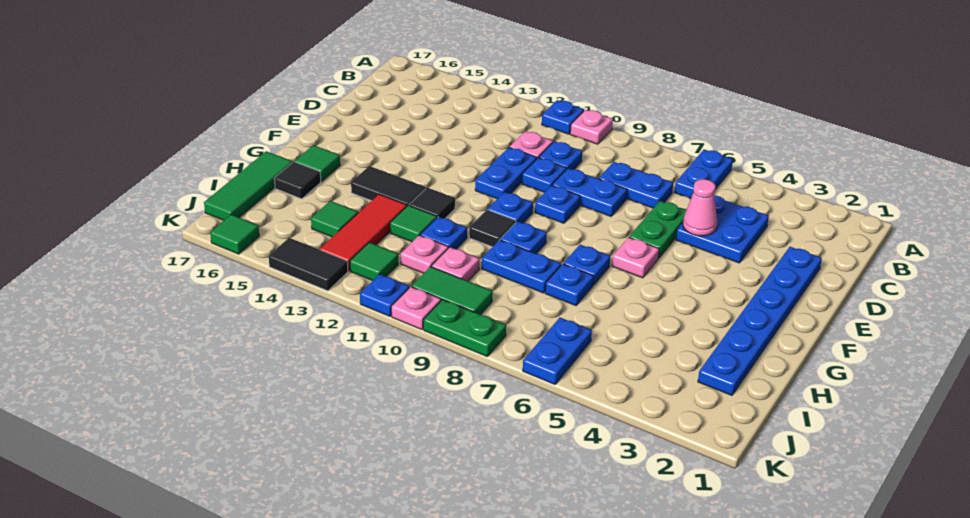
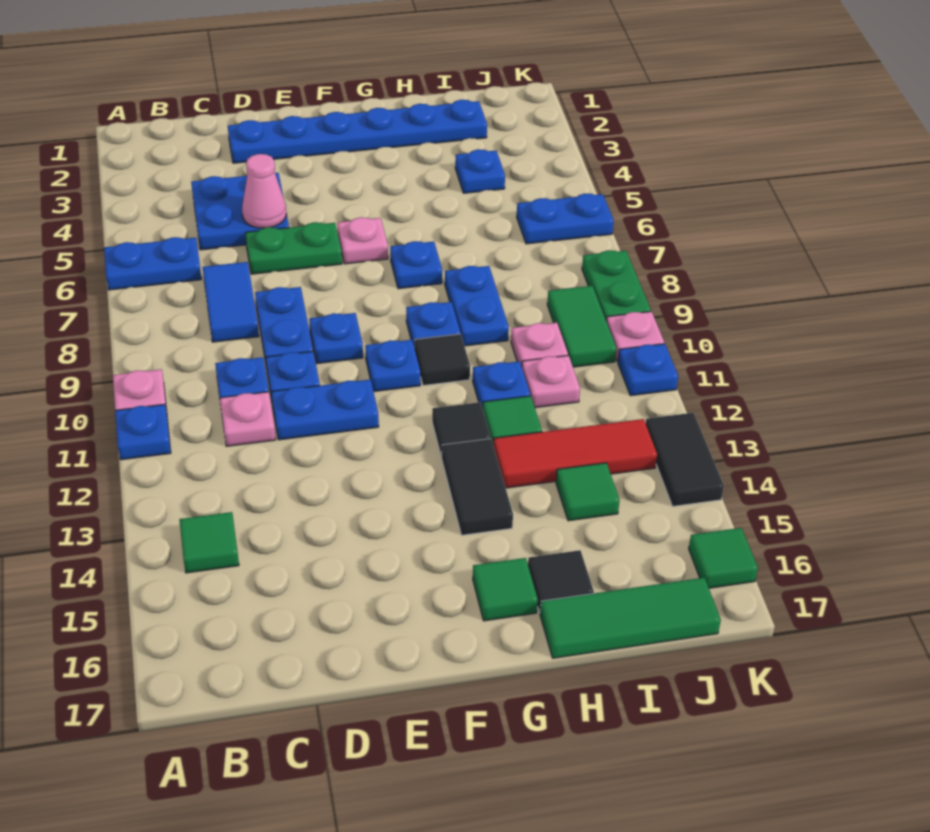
blue 1x2 plate [599,162,673,208] -> blue 1x2 tile [203,262,259,342]
blue 1x1 plate [545,264,594,306] -> blue 1x1 plate moved to [455,149,505,193]
green 1x1 tile [350,242,398,281] -> green 1x1 tile moved to [179,512,239,573]

